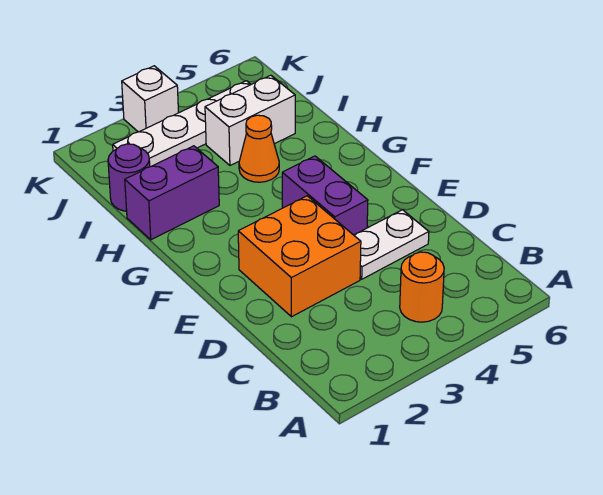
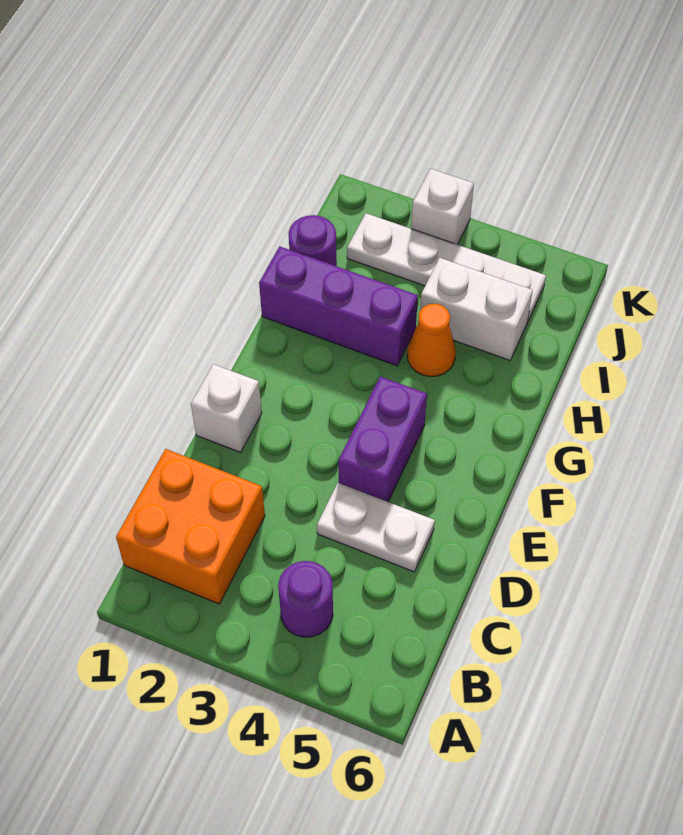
orange 1x1 round brick [400,252,444,322] -> purple 1x1 round brick [278,561,333,637]
orange 2x2 brick [238,196,361,317] -> orange 2x2 brick moved to [116,449,265,604]
none -> white 1x1 brick [191,364,262,452]
purple 1x2 brick [125,146,219,240] -> purple 1x3 brick [259,246,418,366]

